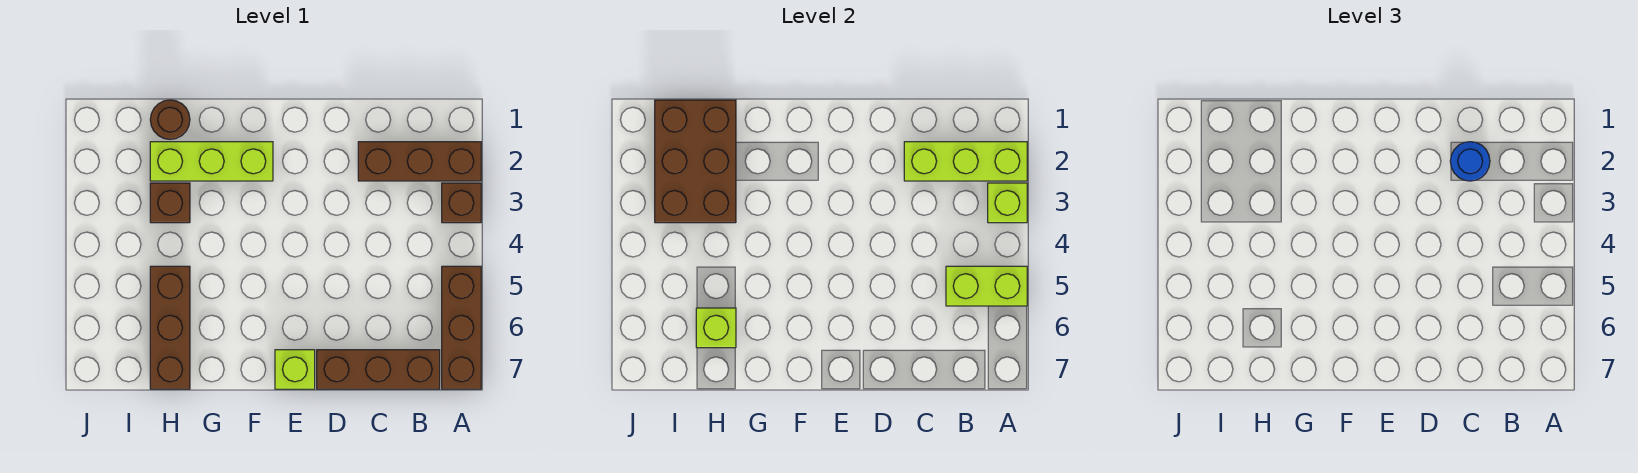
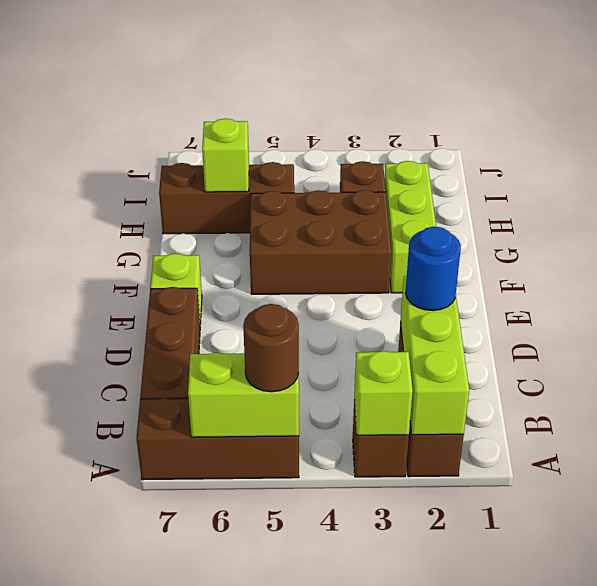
lime 1x2 brick [946,266,1027,306] -> lime 1x2 brick turned to [188,353,299,437]
brown 1x1 round brick [150,100,190,139] -> brown 1x1 round brick moved to [243,304,299,392]
brown 2x3 brick [655,100,736,223] -> brown 2x3 brick moved to [250,190,391,294]

